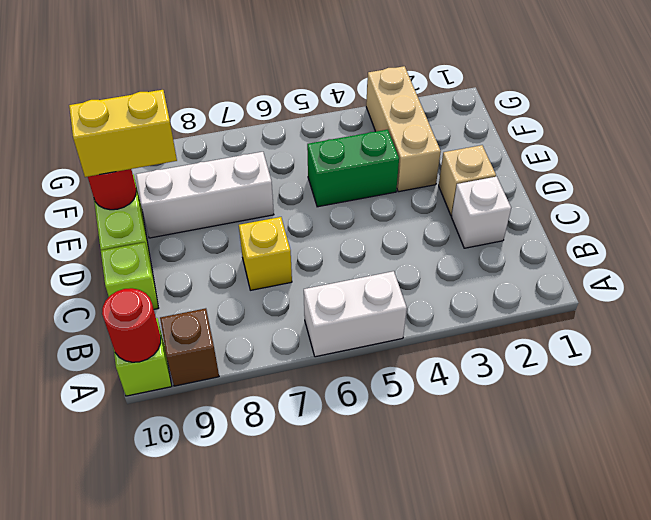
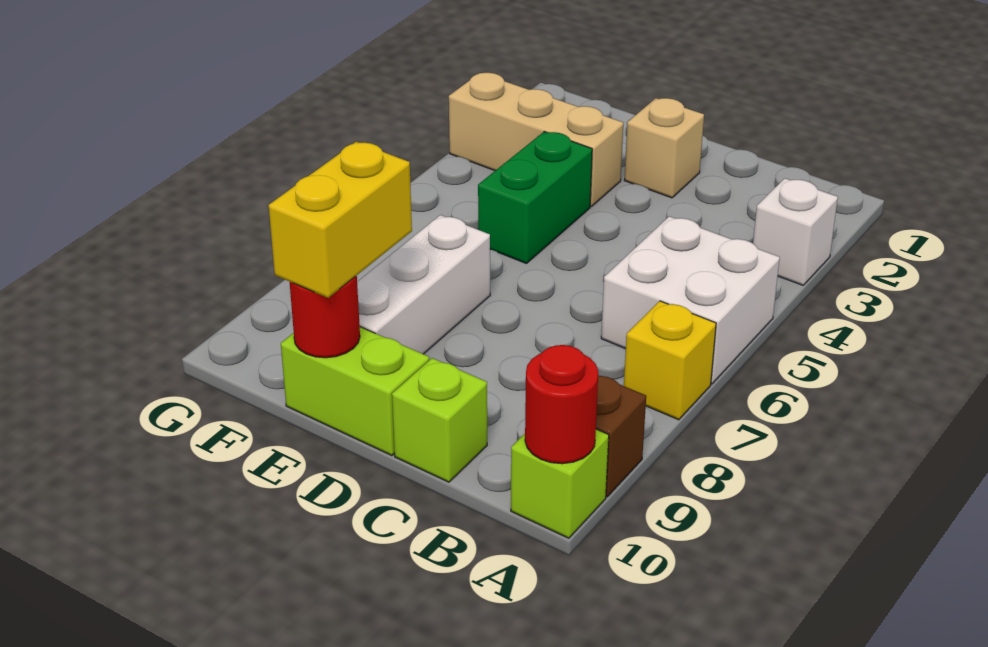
white 1x2 brick [304,271,407,357] -> white 2x2 brick [601,216,780,384]
white 1x1 brick [451,176,511,248] -> white 1x1 brick moved to [753,178,838,285]
yellow 1x1 brick [239,217,292,290] -> yellow 1x1 brick moved to [624,301,716,420]

